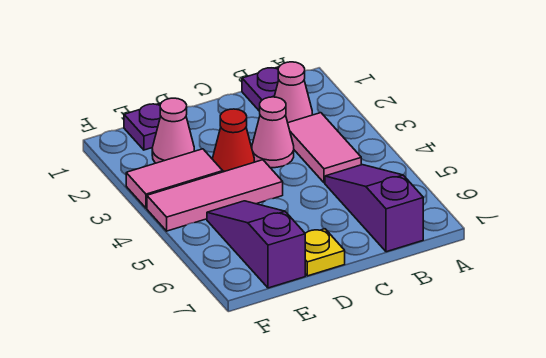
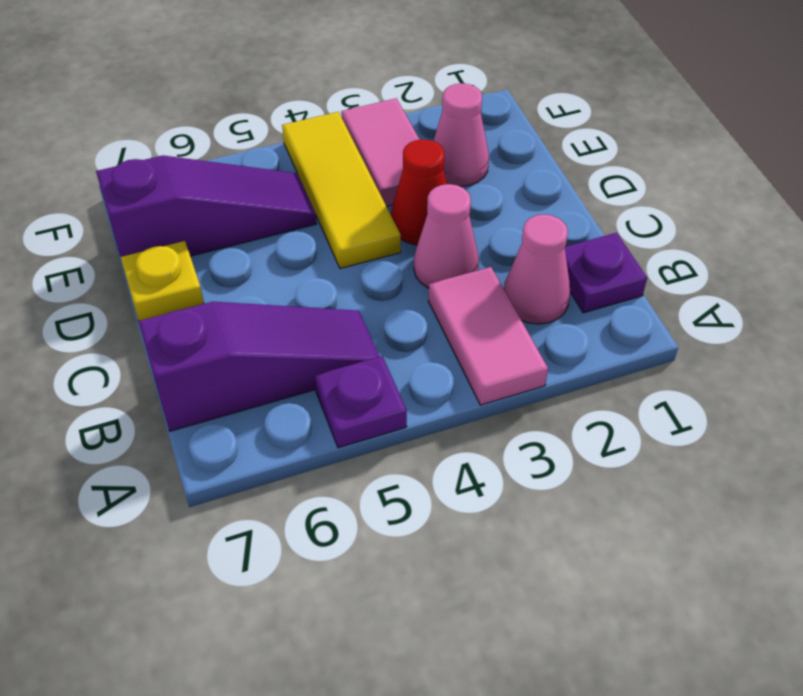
pink 1x2 tile [288,113,361,183] -> pink 1x2 tile turned to [428,267,548,405]
pink 1x3 tile [147,160,283,231] -> yellow 1x3 tile [282,112,401,269]
purple 1x1 plate [124,103,161,150] -> purple 1x1 plate moved to [315,356,407,448]

